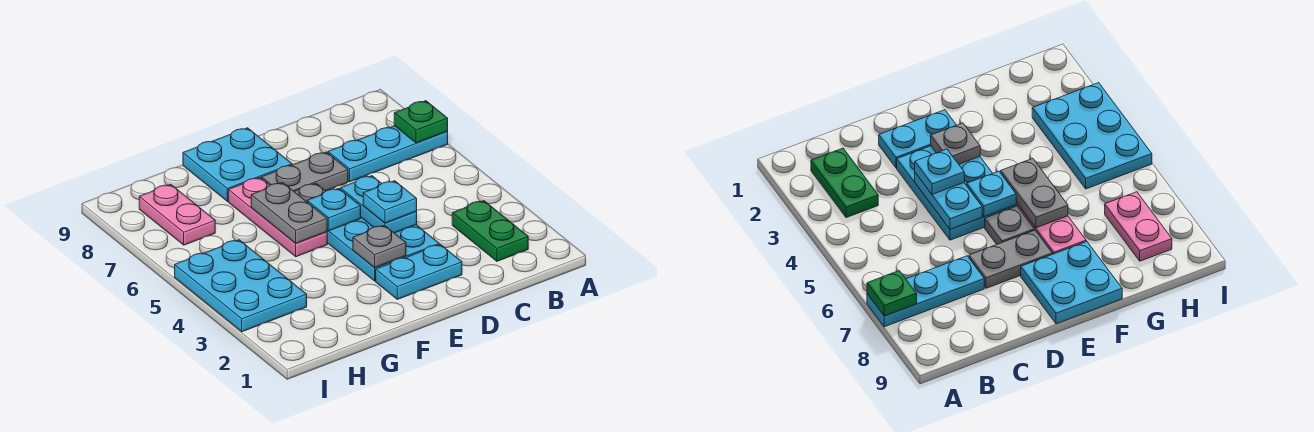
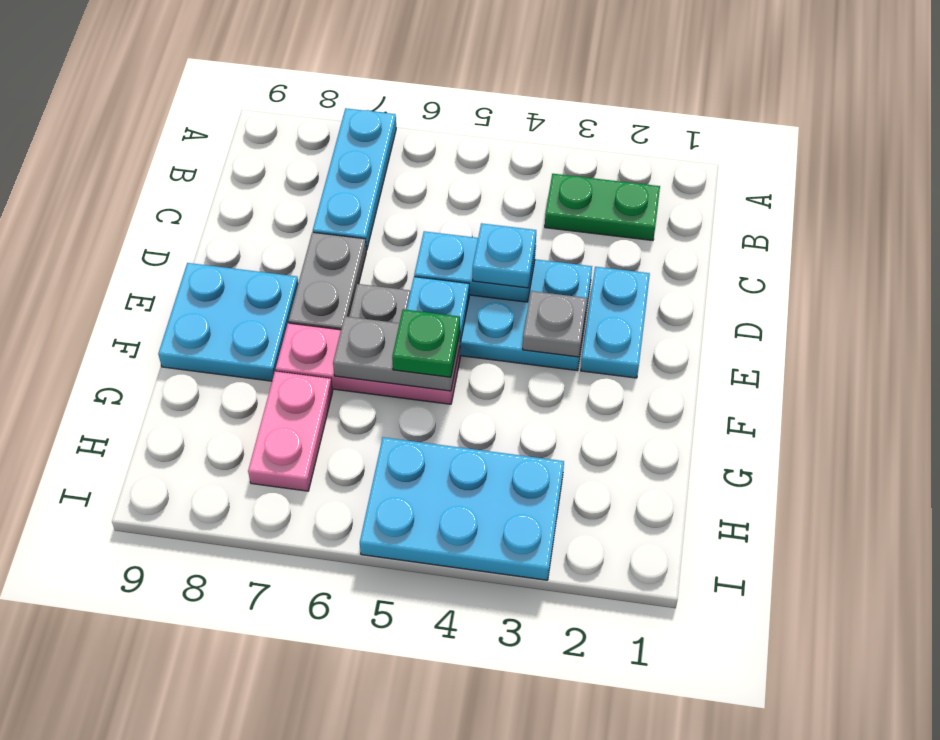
green 1x1 plate [394,101,448,143] -> green 1x1 plate moved to [392,309,460,377]
pink 1x2 plate [139,184,215,245] -> pink 1x2 plate turned to [248,371,333,491]

